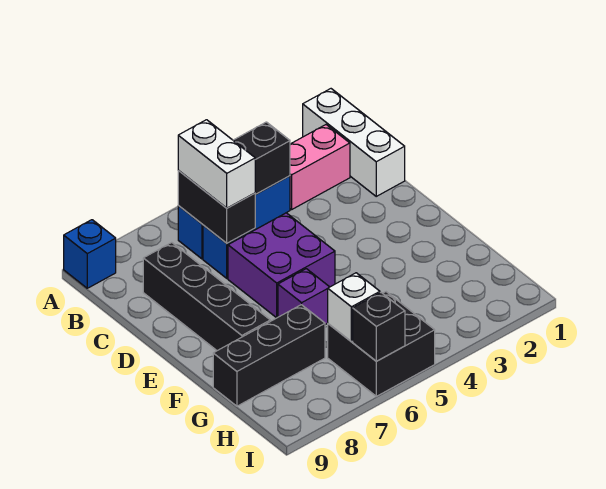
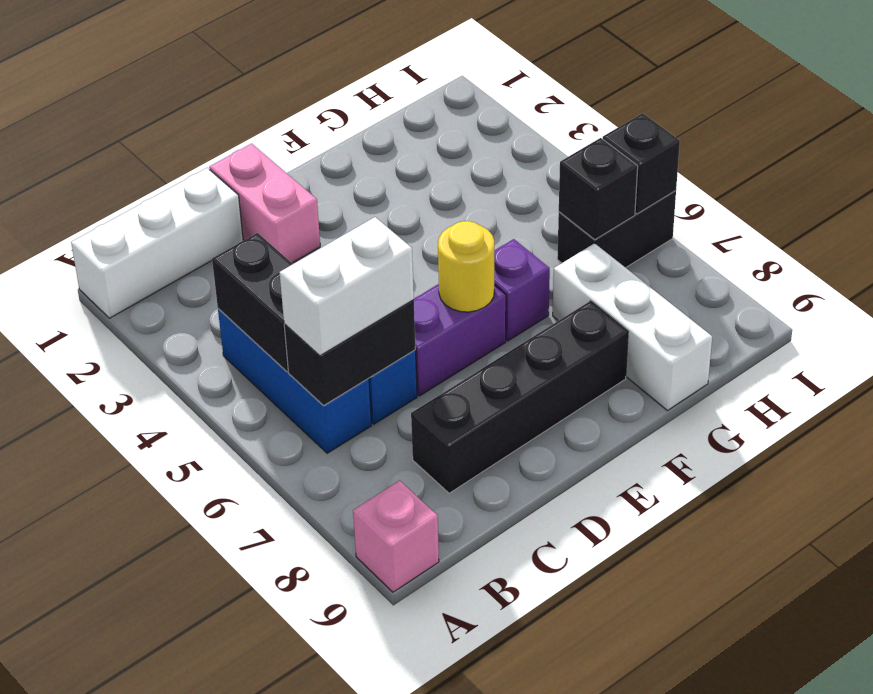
blue 1x1 brick [64,220,116,288] -> pink 1x1 brick [353,480,439,592]
pink 1x2 brick [290,125,350,210] -> pink 1x2 brick moved to [209,144,320,263]
purple 2x2 brick [228,213,335,318] -> purple 1x2 brick [414,284,506,396]
none -> yellow 1x1 round brick [438,221,494,312]
black 1x3 brick [213,305,325,406] -> white 1x3 brick [553,243,712,411]
black 2x2 brick [328,292,435,396] -> black 1x2 brick [557,191,676,268]
white 1x1 brick [328,273,380,342] -> black 1x1 brick [559,138,638,240]

